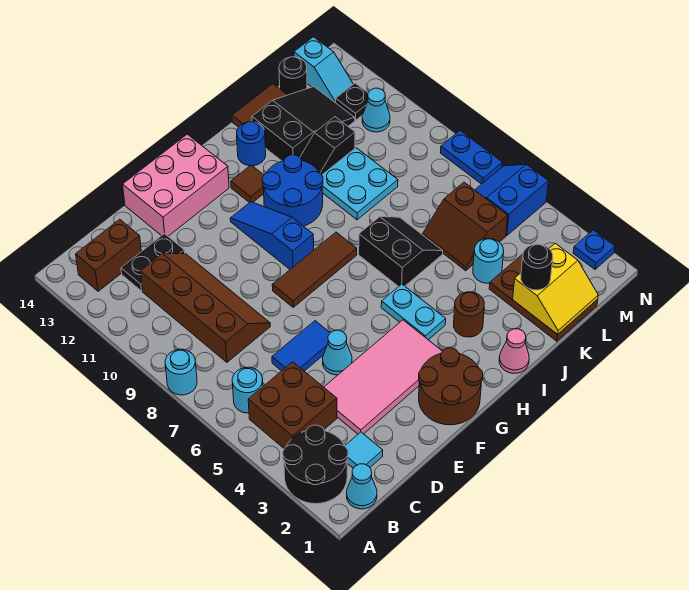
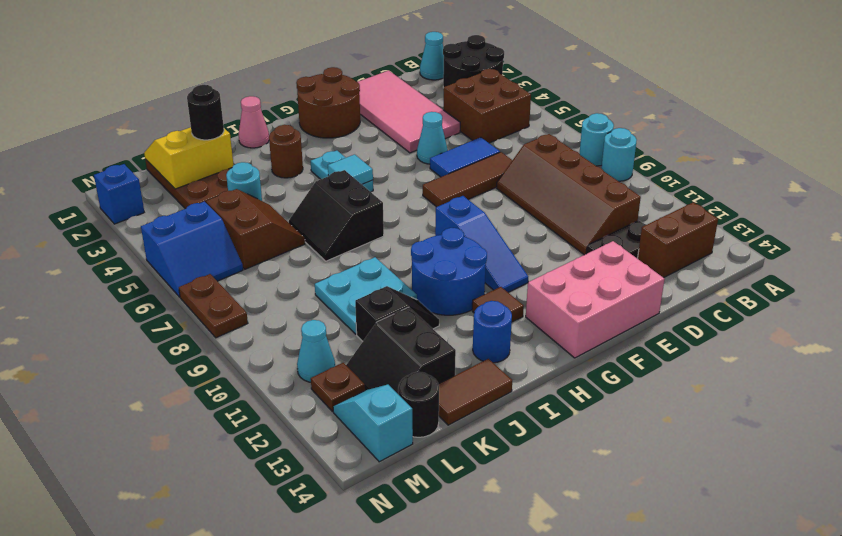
cyan 1x1 round brick [232,367,263,413] -> cyan 1x1 round brick moved to [601,128,637,181]
cyan 1x1 tile [345,432,383,468] -> cyan 1x1 tile moved to [328,154,373,184]
pink 2x4 tile [324,320,442,434] -> pink 2x4 tile turned to [358,70,460,153]
brown 1x3 tile [272,232,357,307] -> brown 1x3 tile moved to [423,152,512,207]
black 2x3 slope [252,87,355,161] -> black 2x2 slope [346,307,456,395]
black 1x1 plate [336,83,368,120] -> brown 1x1 plate [311,363,365,412]
blue 1x1 plate [573,230,615,269] -> blue 1x1 brick [94,164,144,224]
blue 1x2 plate [441,131,503,184] -> brown 1x2 plate [179,274,248,338]

